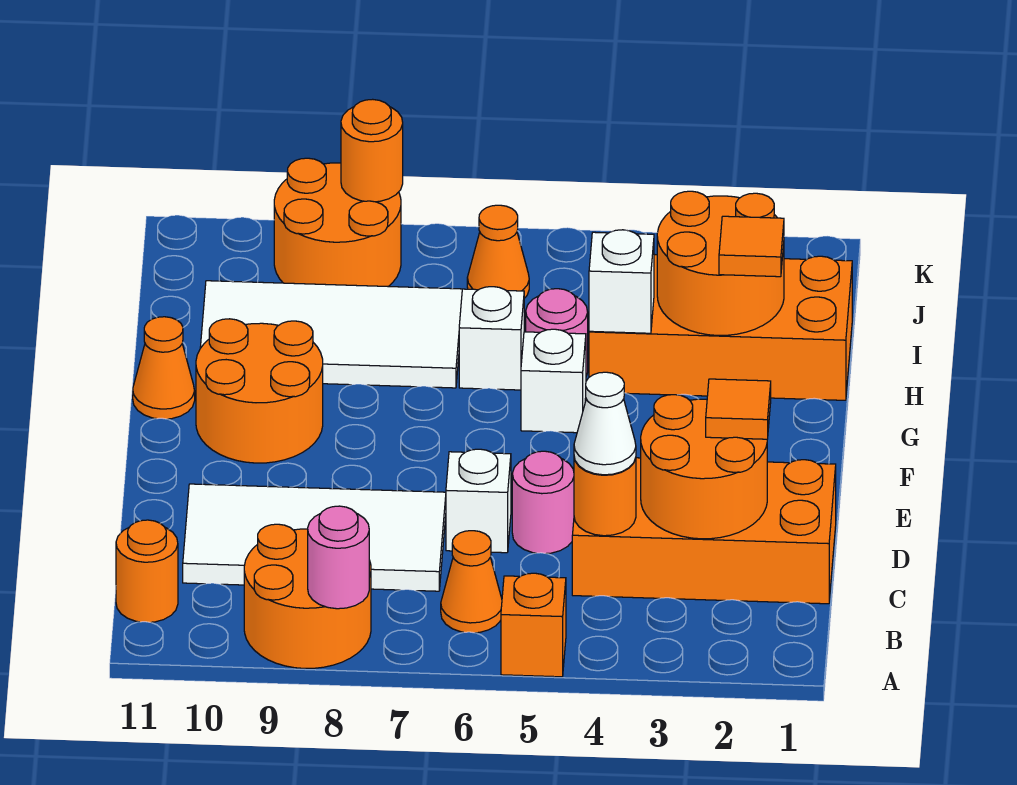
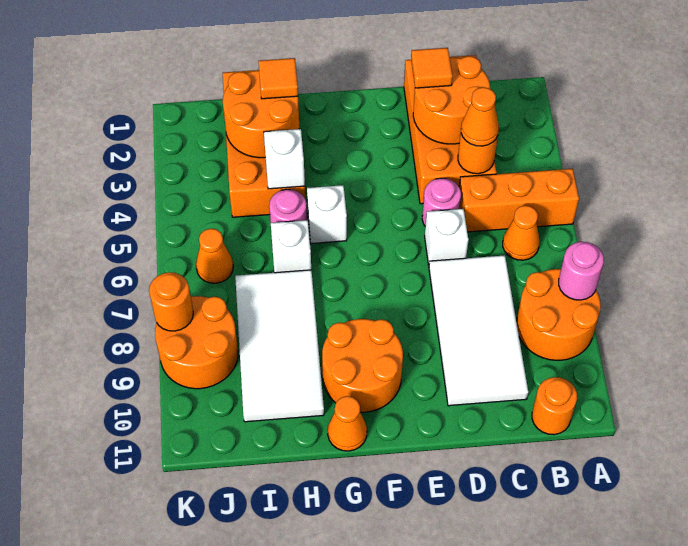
orange 1x1 brick [501,573,566,677] -> orange 1x3 brick [459,169,579,232]
white 1x1 cone [574,372,636,475] -> orange 1x1 cone [461,87,499,146]

